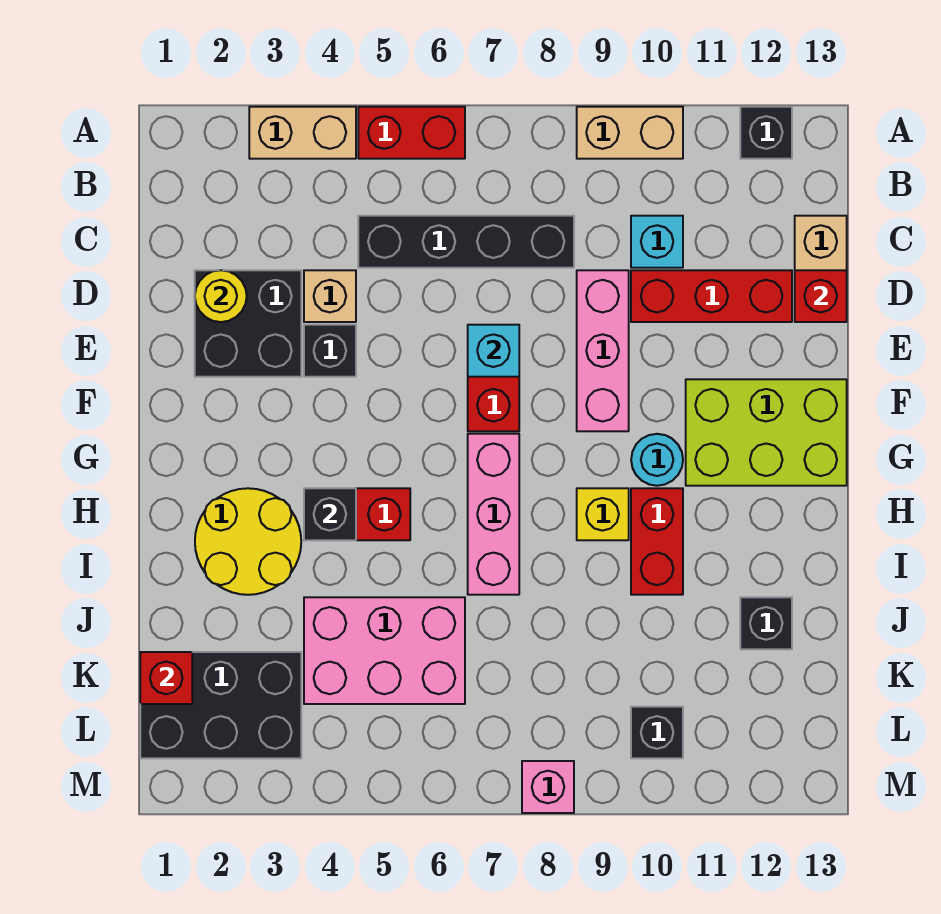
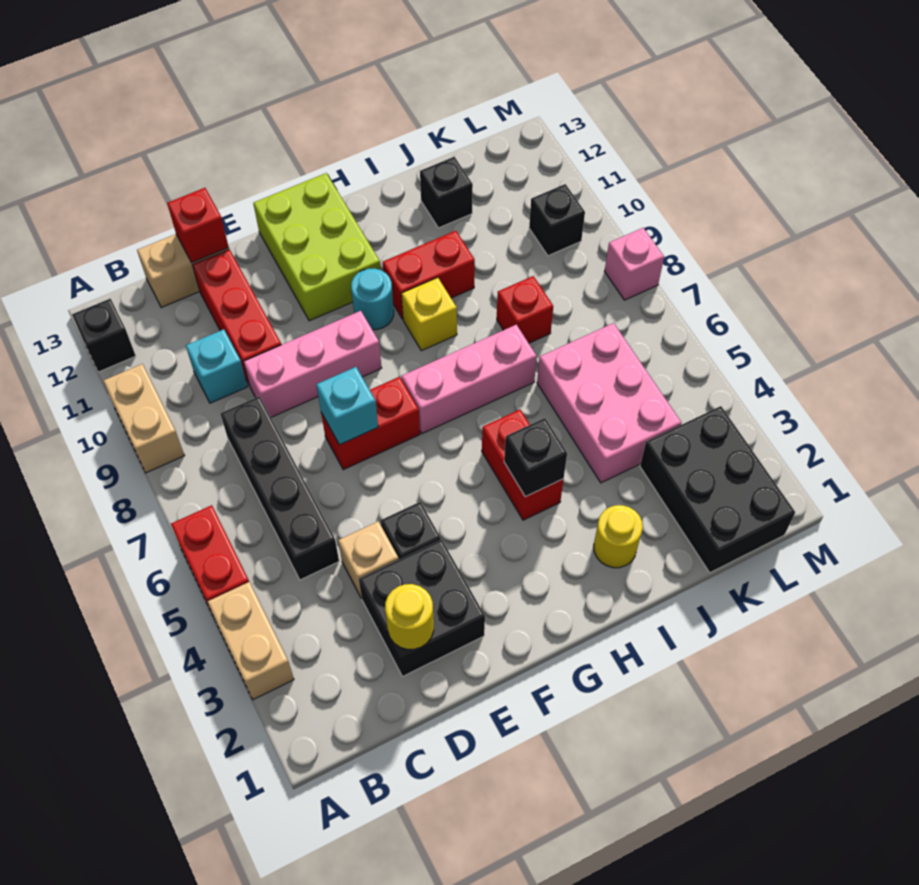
yellow 2x2 round brick [195,488,301,595] -> yellow 1x1 round brick [594,505,643,568]
red 1x1 brick [140,652,192,704] -> red 1x1 brick moved to [497,276,553,343]

